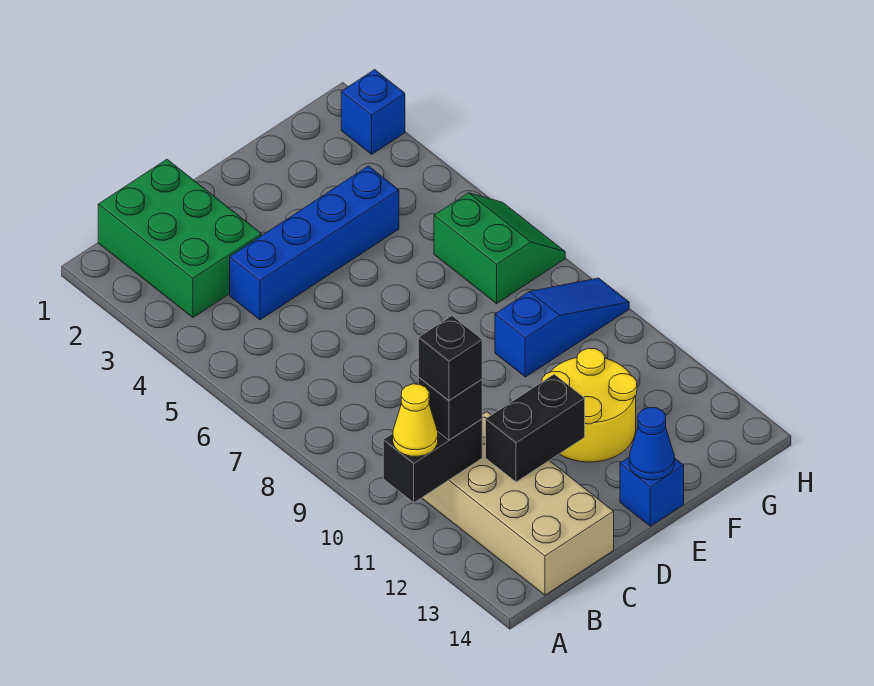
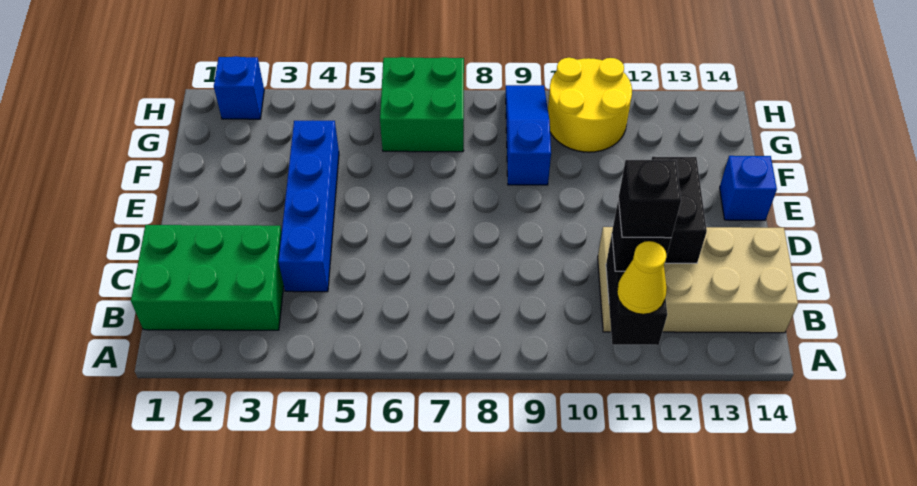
yellow 2x2 round brick [542,348,637,462] -> yellow 2x2 round brick moved to [548,58,632,152]
blue 1x1 cone [629,407,674,480] -> none
green 2x2 slope [434,193,565,303] -> green 2x2 brick [380,57,464,152]

